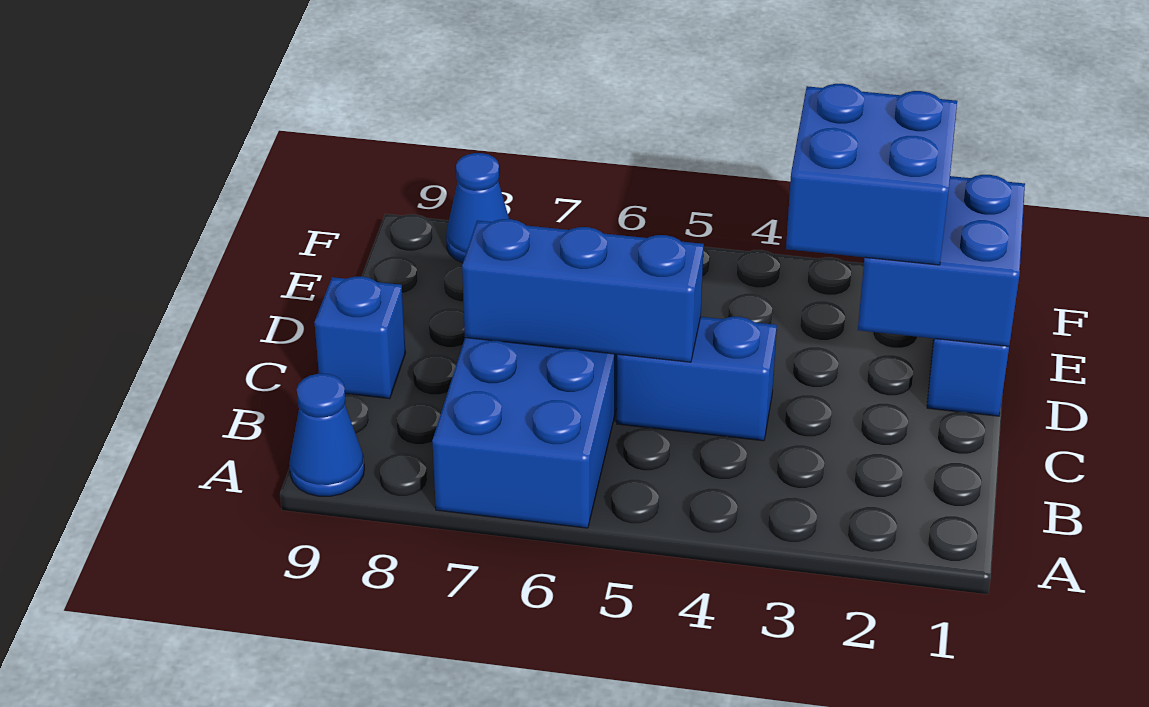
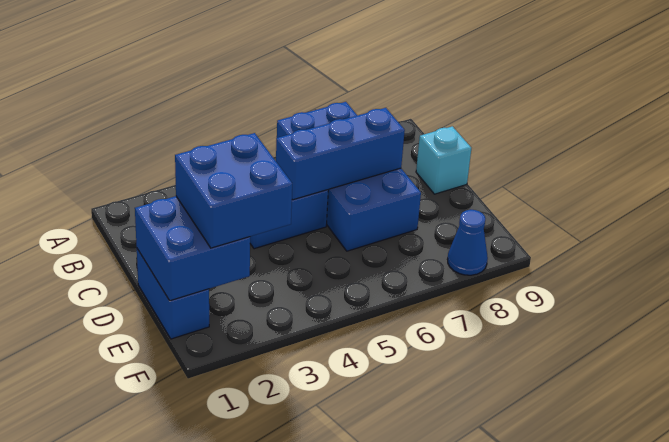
blue 1x1 cone [289,374,364,496] -> none
blue 1x1 brick [315,277,406,399] -> cyan 1x1 brick [416,126,471,194]

